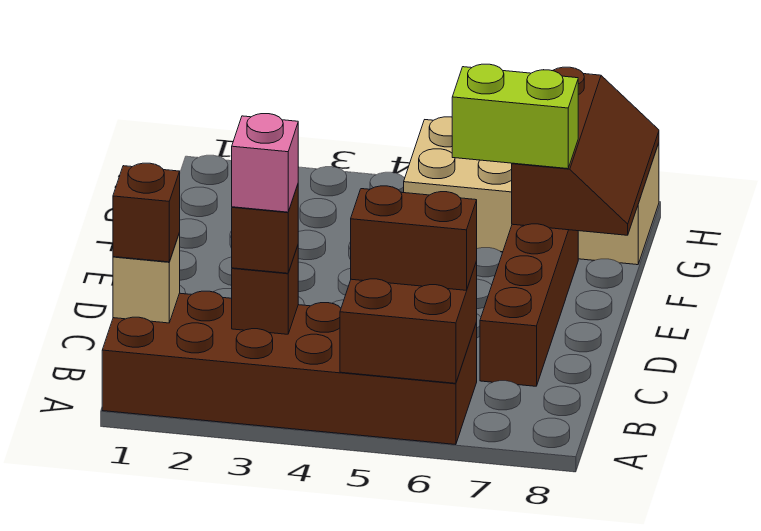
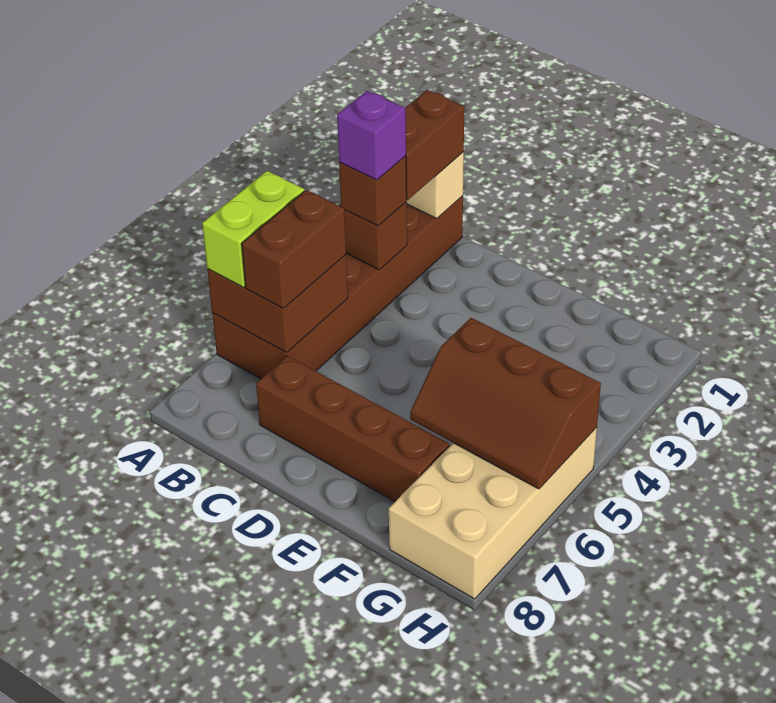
brown 1x1 brick [113,163,180,262] -> brown 1x2 brick [405,90,464,200]
pink 1x1 brick [232,114,298,212] -> purple 1x1 brick [337,91,406,180]
lime 1x2 brick [452,64,578,169] -> lime 1x2 brick moved to [202,171,304,287]
brown 2x3 slope [512,67,659,235] -> brown 2x3 slope moved to [410,318,601,489]

